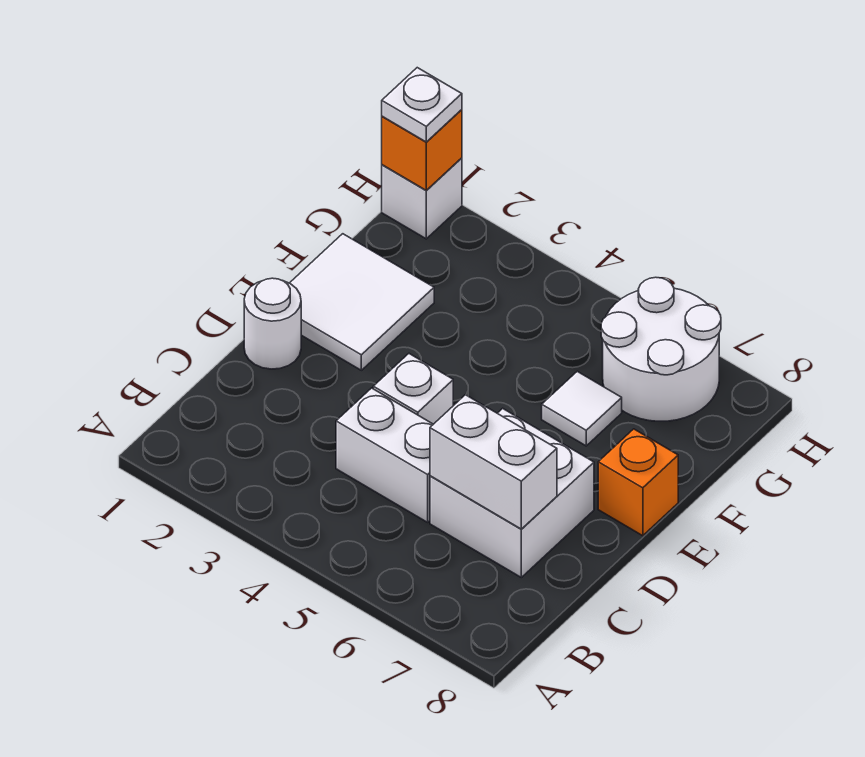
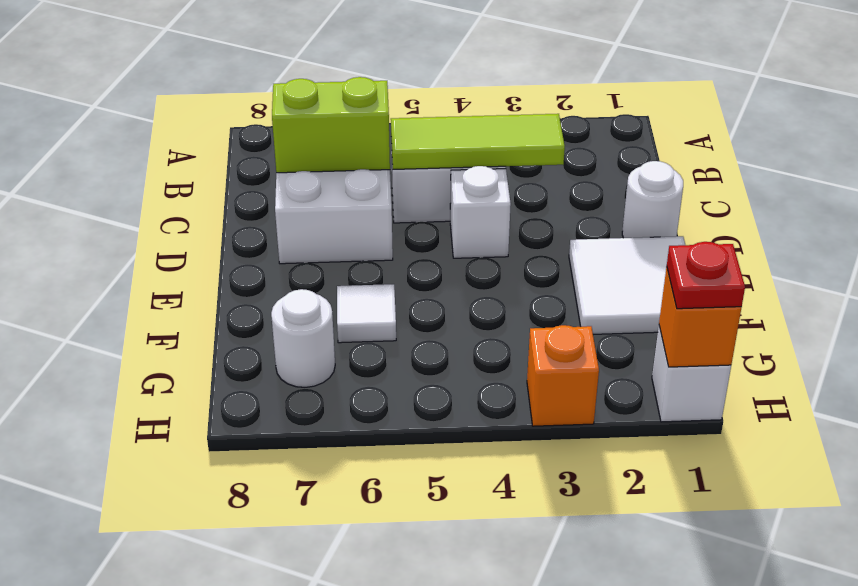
none -> lime 1x3 tile [391,114,565,169]
white 1x2 brick [430,395,557,529] -> lime 1x2 brick [272,77,390,173]
orange 1x1 brick [598,429,678,536] -> orange 1x1 brick moved to [527,325,599,426]
white 2x2 round brick [601,277,721,421] -> white 1x1 round brick [271,289,335,387]
white 1x1 plate [382,68,462,142] -> red 1x1 plate [667,242,745,309]

